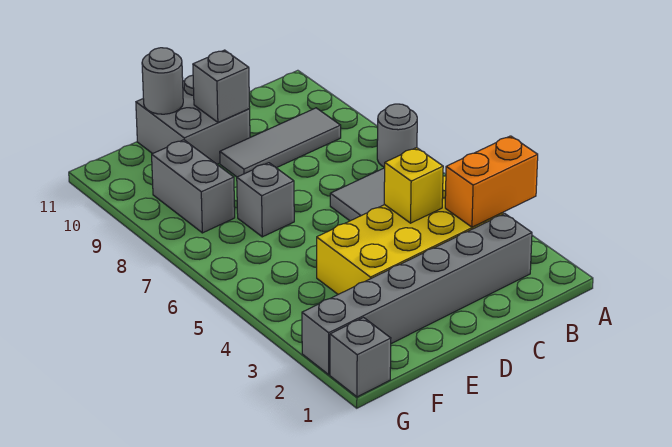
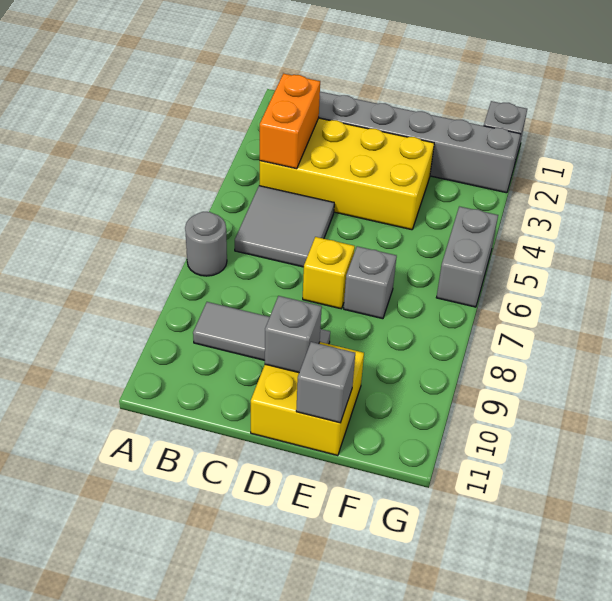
orange 1x2 brick [445,136,538,227] -> orange 1x2 brick turned to [260,74,320,169]
yellow 1x1 brick [384,148,443,223] -> yellow 1x1 brick moved to [303,237,355,309]
grey 2x2 brick [136,75,250,164] -> yellow 2x2 brick [251,342,364,456]
grey 1x1 round brick [142,48,183,114] -> grey 1x1 brick [296,342,355,423]
grey 1x2 brick [152,140,235,233] -> grey 1x2 brick moved to [436,206,498,307]

